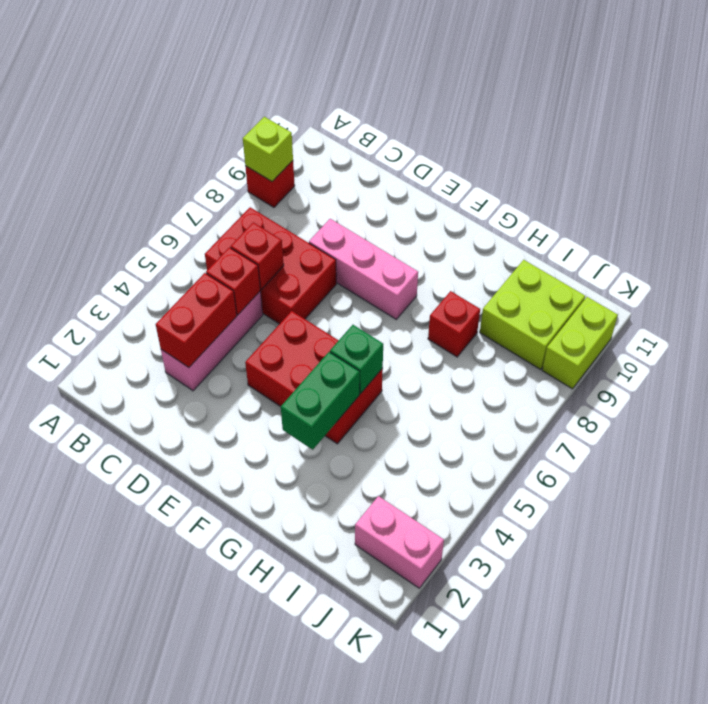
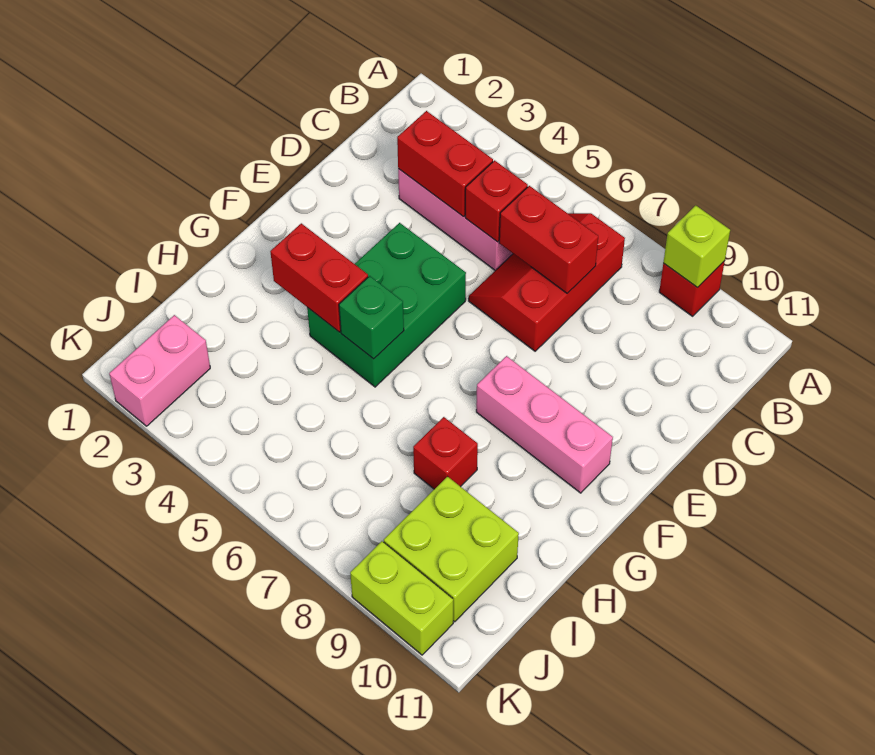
red 2x3 brick [205,207,336,324] -> red 2x3 slope [469,213,625,351]
red 1x1 brick [231,222,284,290] -> red 1x2 brick [499,186,598,293]
pink 1x3 brick [309,219,418,319] -> pink 1x3 brick turned to [476,356,613,493]
red 2x3 brick [245,311,383,444] -> green 2x3 brick [307,223,466,387]
green 1x2 brick [281,352,360,450] -> red 1x2 brick [270,223,368,332]

